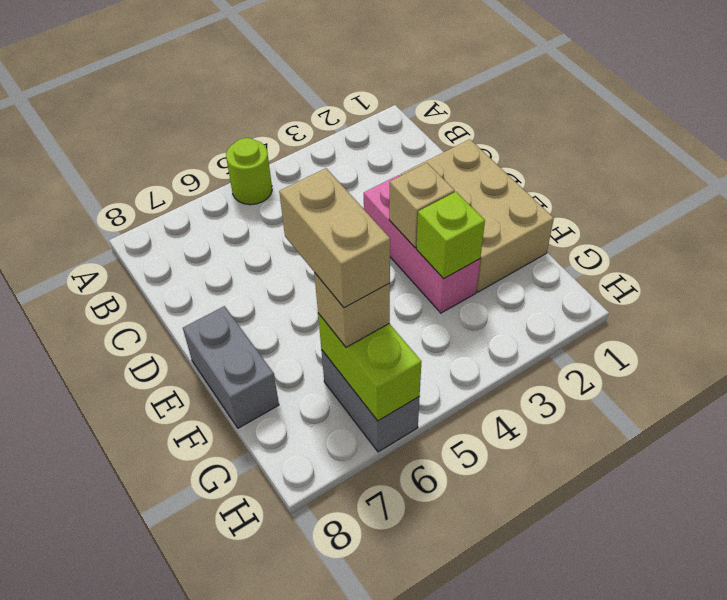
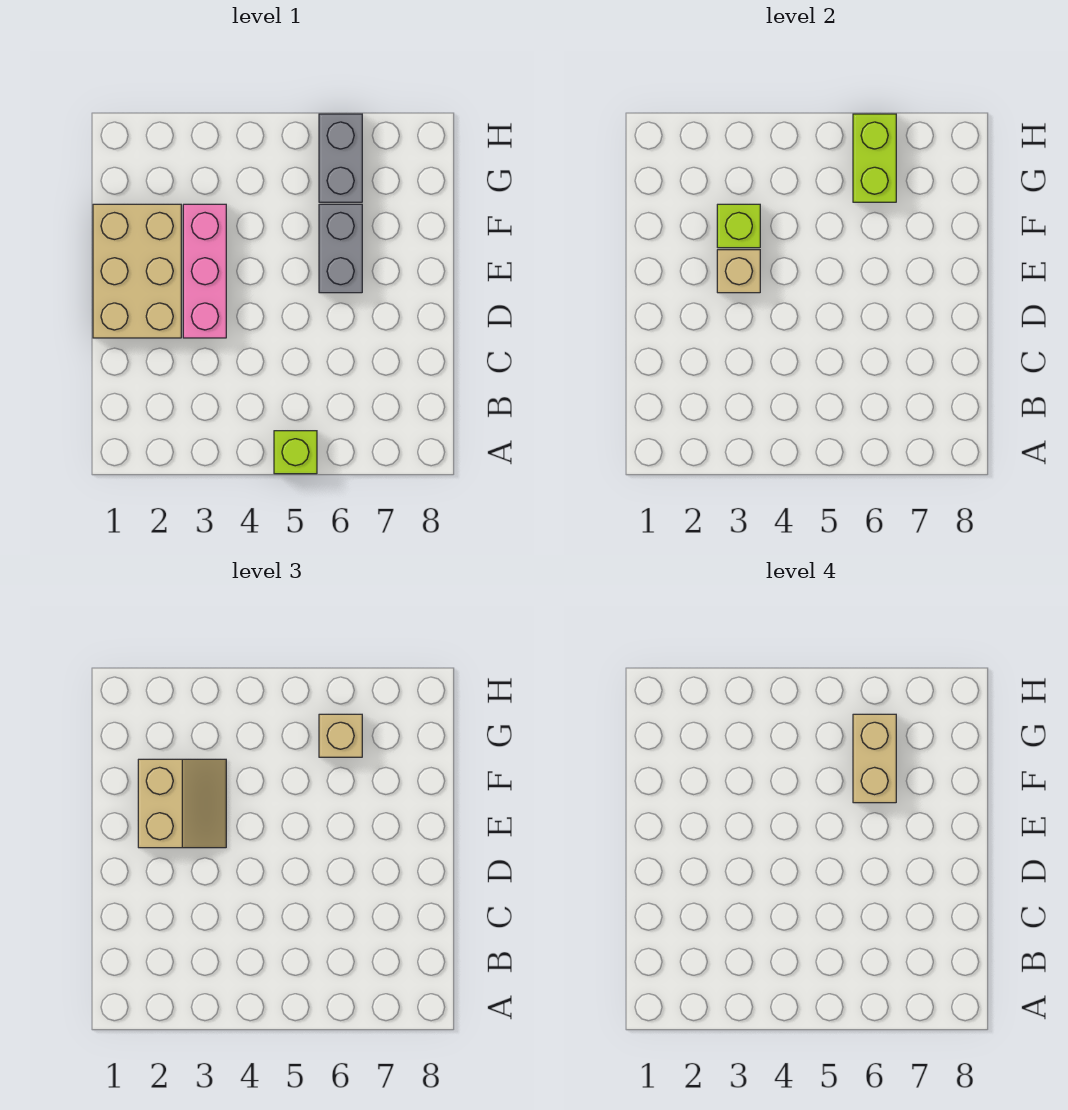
lime 1x1 round brick [226,138,272,205] -> lime 1x1 brick [274,431,317,474]
none -> tan 2x2 slope [138,759,226,848]
grey 1x2 brick [183,306,279,428] -> grey 1x2 brick moved to [319,204,362,293]

